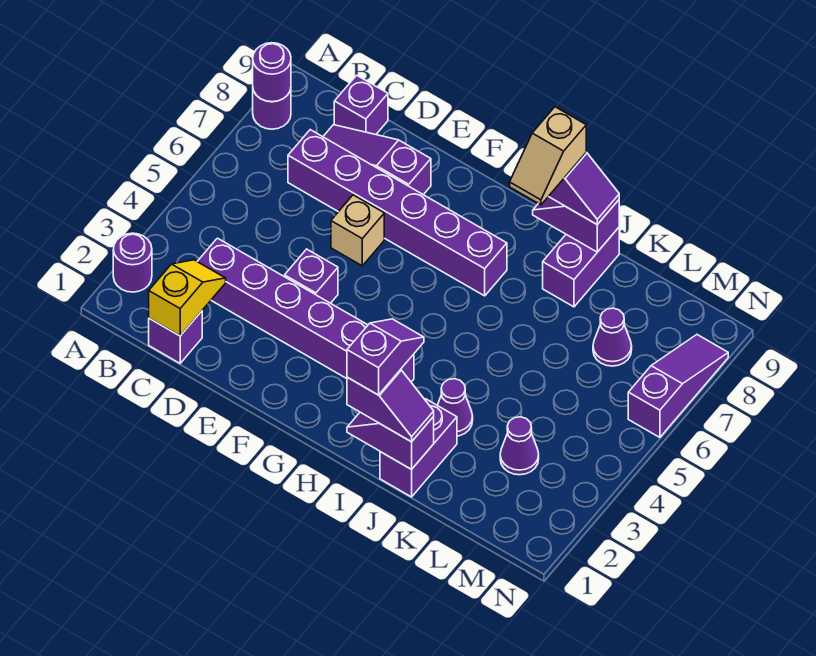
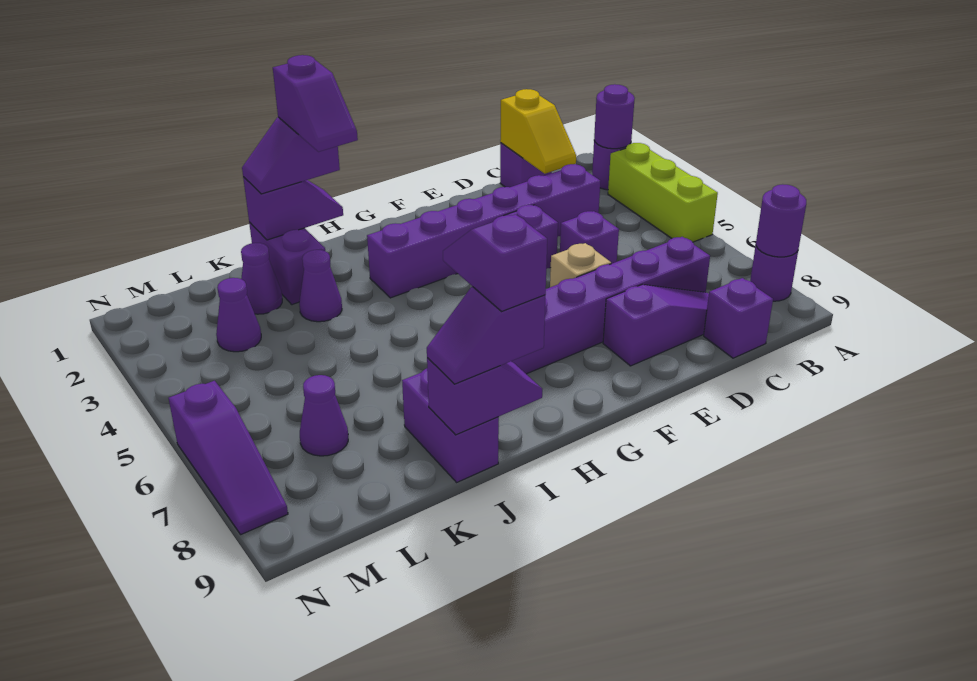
none -> purple 1x1 round brick [594,84,635,149]
none -> lime 1x3 brick [608,143,718,242]
none -> purple 1x1 brick [560,211,619,264]
tan 1x2 slope [510,107,586,205] -> purple 1x2 slope [443,214,547,311]
none -> purple 1x1 cone [241,243,282,314]

